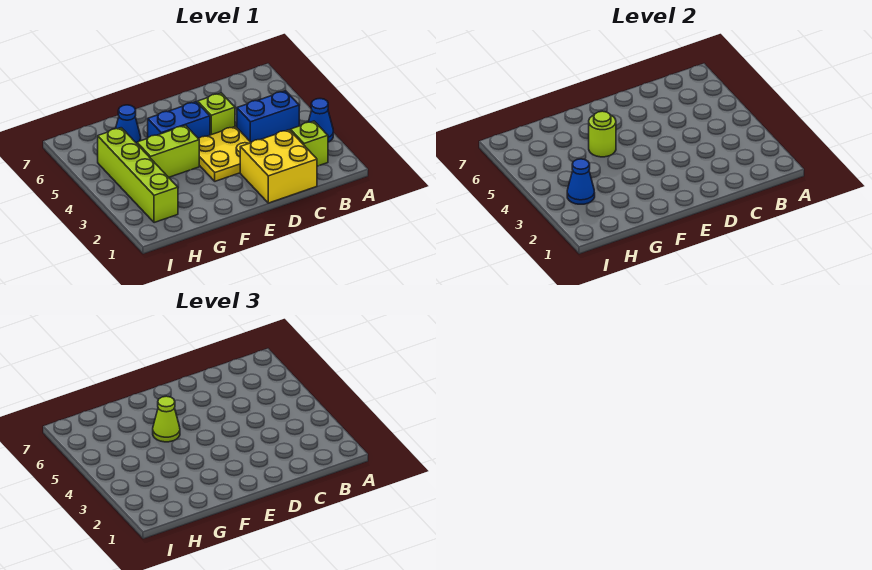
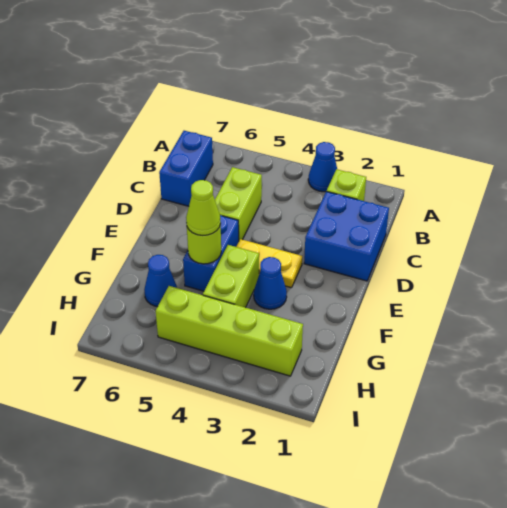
blue 1x2 brick [237,91,299,143] -> blue 1x2 brick moved to [159,131,213,206]
yellow 2x2 brick [240,130,317,203] -> blue 2x2 brick [304,191,389,281]
yellow 2x2 plate [199,126,251,181] -> yellow 1x2 plate [236,239,302,288]
lime 1x1 brick [198,93,235,135] -> lime 1x2 brick [215,167,262,240]
blue 1x1 cone [567,159,595,204] -> blue 1x1 cone moved to [254,257,287,309]

